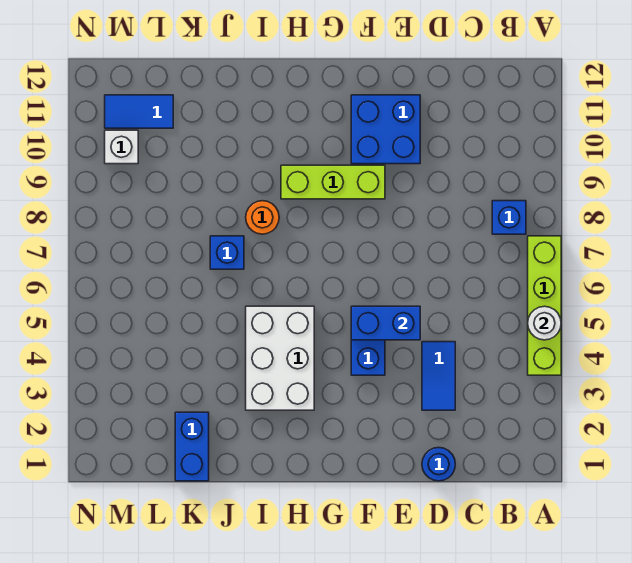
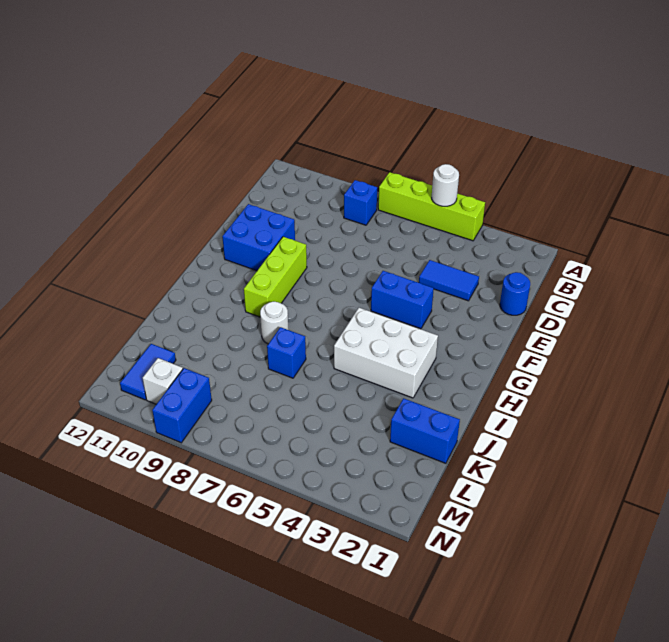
blue 1x2 brick [351,306,420,340] -> blue 1x2 brick moved to [152,368,212,443]
orange 1x1 round brick [246,201,279,234] -> white 1x1 round brick [260,302,288,344]

